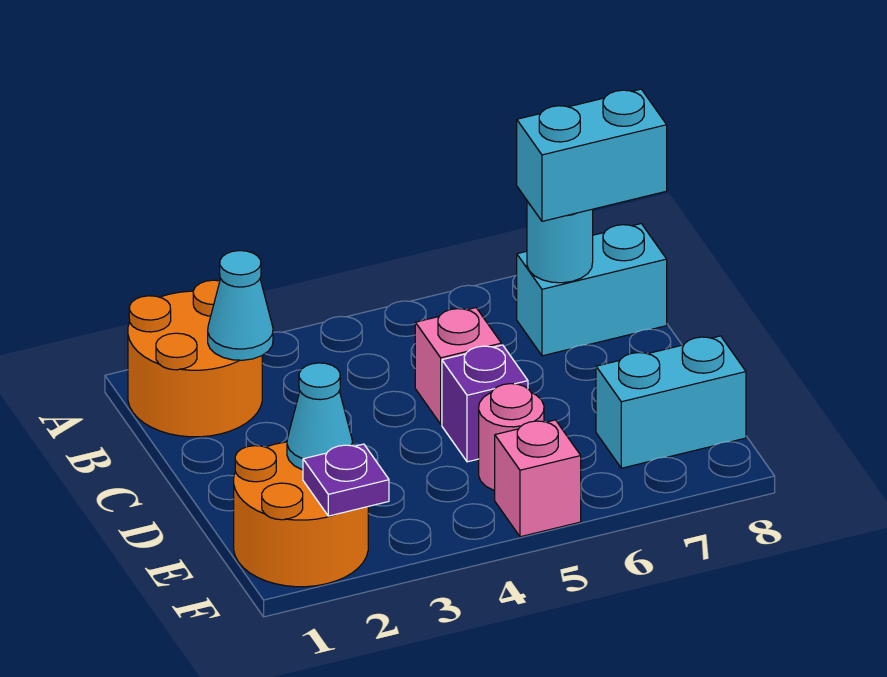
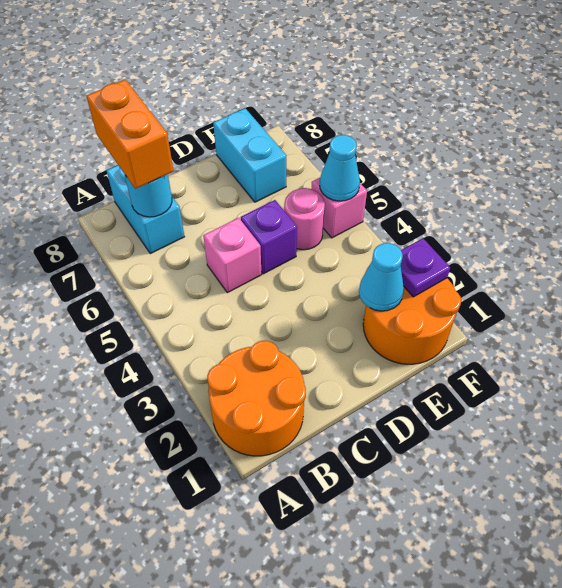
cyan 1x1 cone [208,251,273,360] -> cyan 1x1 cone moved to [320,135,360,201]
cyan 1x2 brick [517,89,667,221] -> orange 1x2 brick [86,79,174,189]

